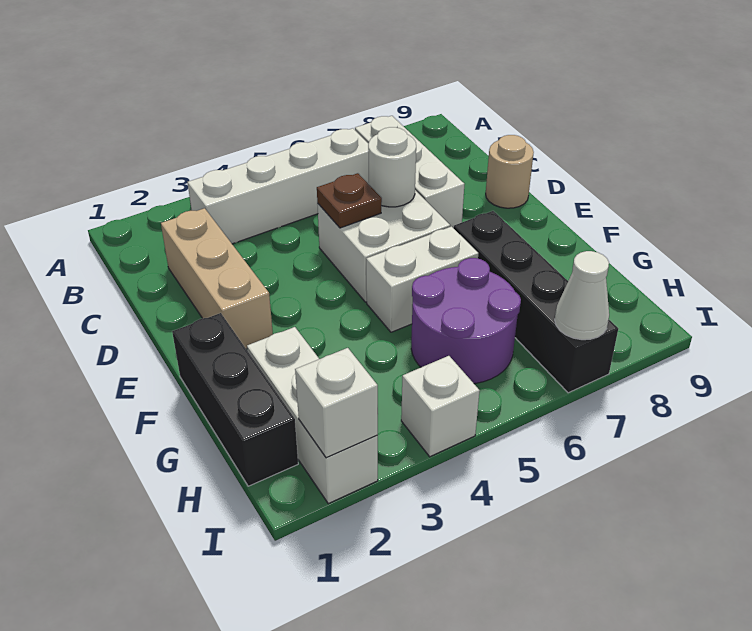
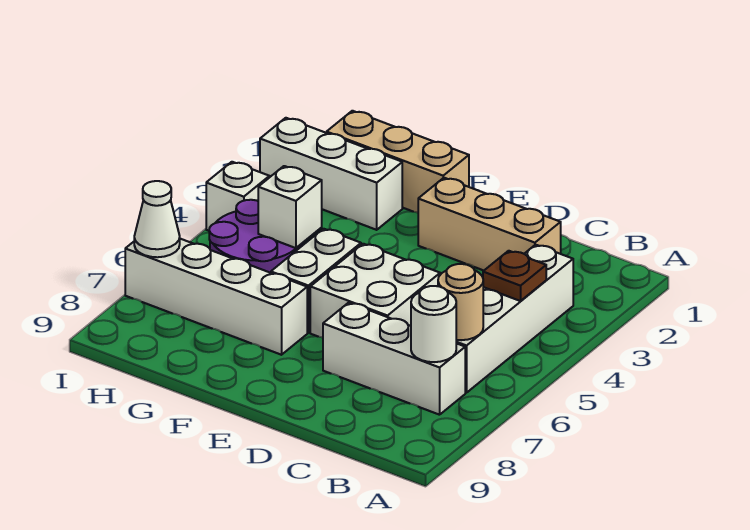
brown 1x1 plate [317,173,382,228] -> brown 1x1 plate moved to [483,251,546,301]
white 1x1 round brick [368,127,416,207] -> white 1x1 round brick moved to [411,286,456,362]
tan 1x1 round brick [486,135,534,208] -> tan 1x1 round brick moved to [438,264,483,340]
black 1x3 brick [172,313,298,486] -> tan 1x3 brick [327,111,469,213]
black 1x4 brick [454,211,618,393] -> white 1x4 brick [125,239,307,355]
white 1x1 brick [295,348,378,458] -> white 1x1 brick moved to [258,166,322,248]

